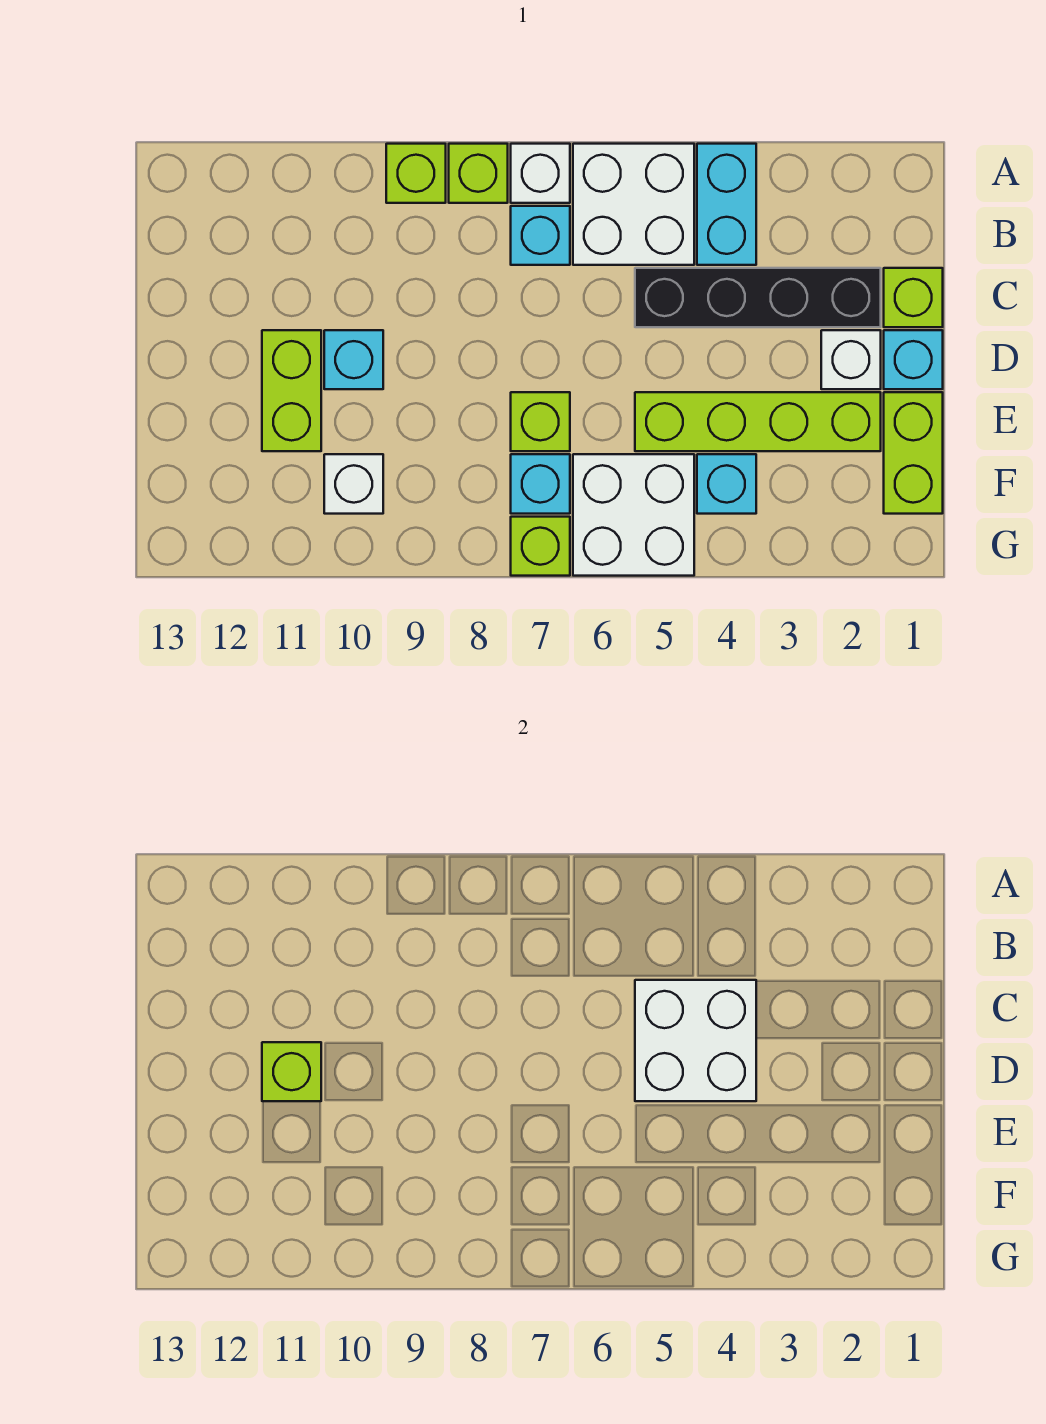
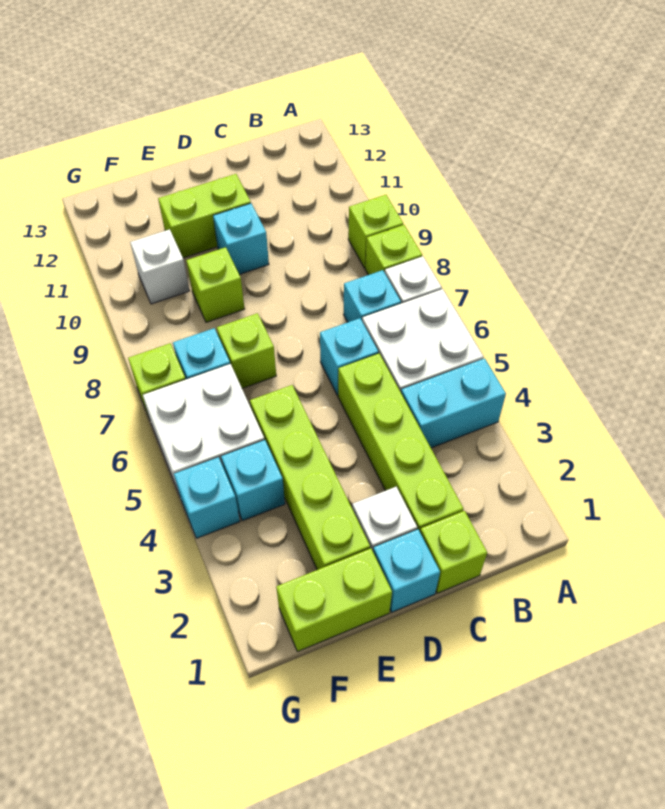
black 1x4 brick [635,268,881,327] -> lime 1x4 brick [338,354,463,531]
white 2x2 brick [635,980,756,1101] -> none
none -> cyan 1x1 brick [320,318,378,395]
lime 1x1 brick [262,1042,321,1101] -> lime 1x1 brick moved to [186,247,245,322]
none -> cyan 1x1 brick [174,457,240,538]

